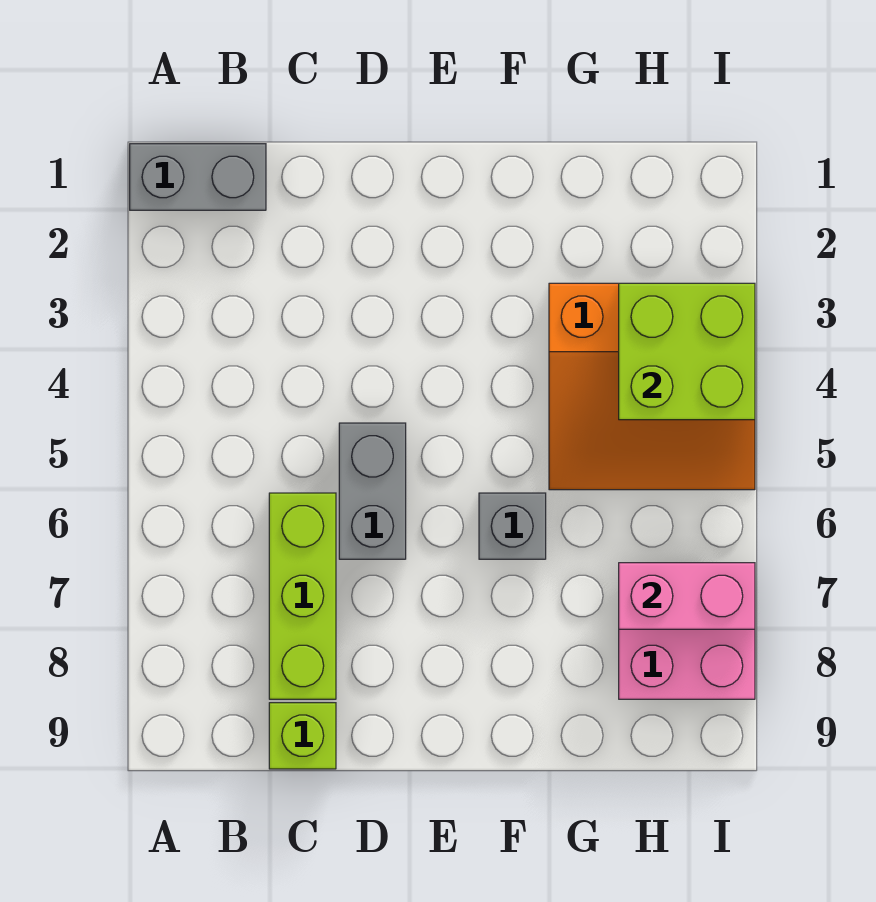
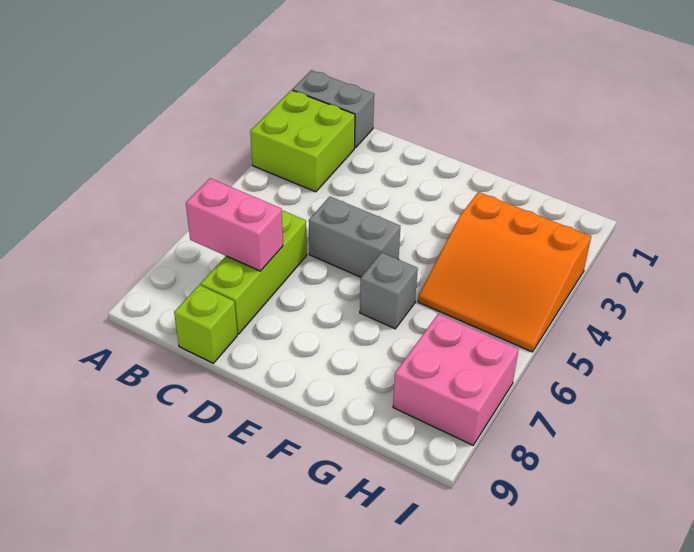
grey 1x2 brick [339,423,406,559] -> grey 1x2 brick turned to [309,197,400,277]
lime 2x2 brick [619,283,755,420] -> lime 2x2 brick moved to [250,90,355,192]
pink 1x2 brick [619,563,755,629] -> pink 1x2 brick moved to [186,178,283,271]

